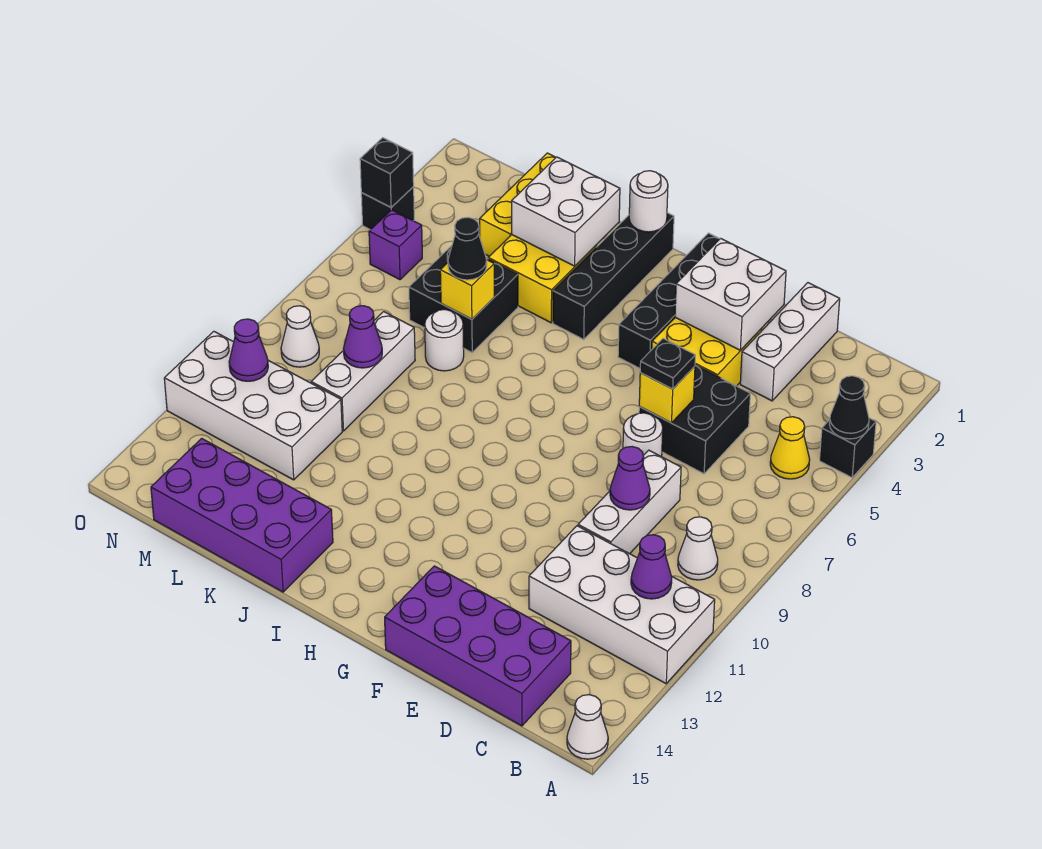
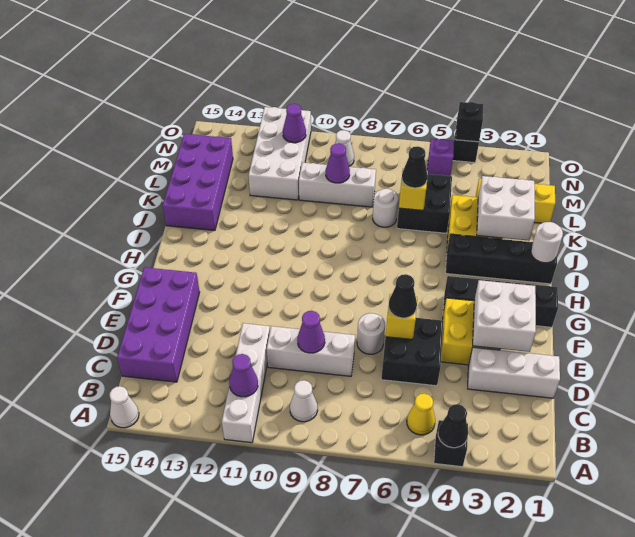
white 2x4 brick [529,526,715,684] -> white 1x4 brick [222,323,270,443]
black 1x1 plate [640,338,695,389] -> black 1x1 cone [389,274,417,318]

